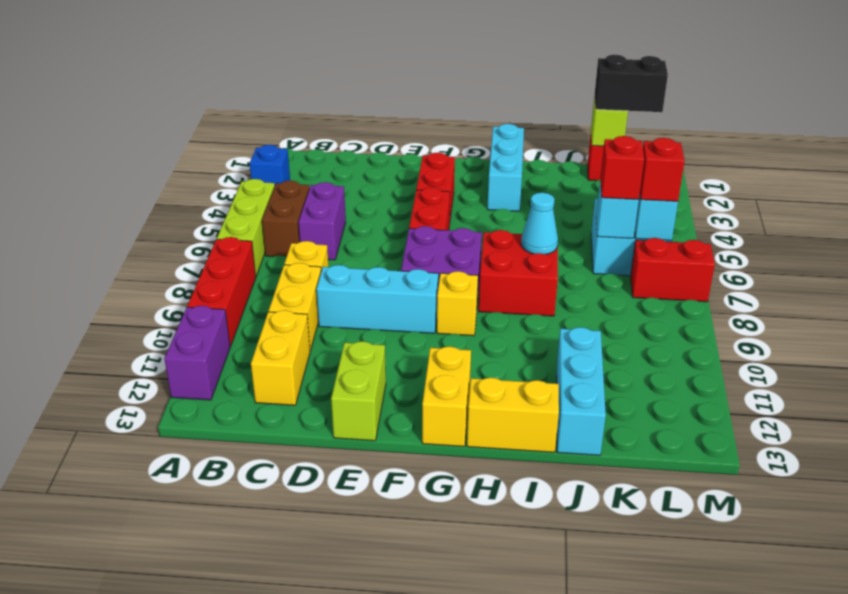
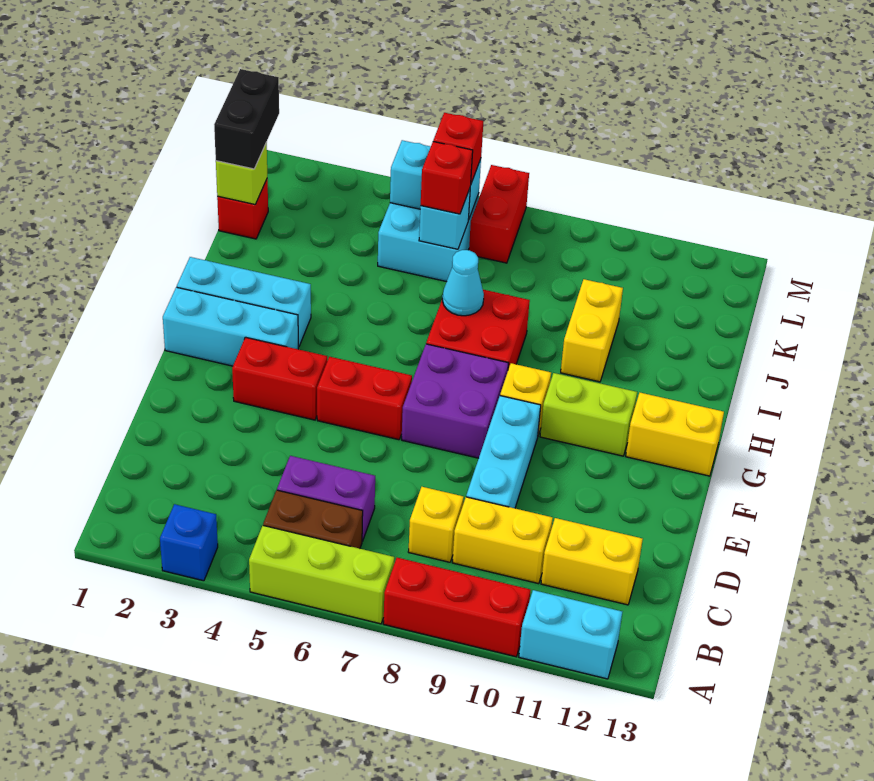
purple 1x2 brick [164,306,230,400] -> cyan 1x2 brick [519,590,622,679]
lime 1x2 brick [331,341,386,441] -> lime 1x2 brick moved to [540,373,637,456]
yellow 1x2 brick [467,378,559,452] -> yellow 1x2 brick moved to [561,279,623,382]
cyan 1x3 brick [557,327,606,455] -> cyan 1x3 brick moved to [163,287,298,366]

